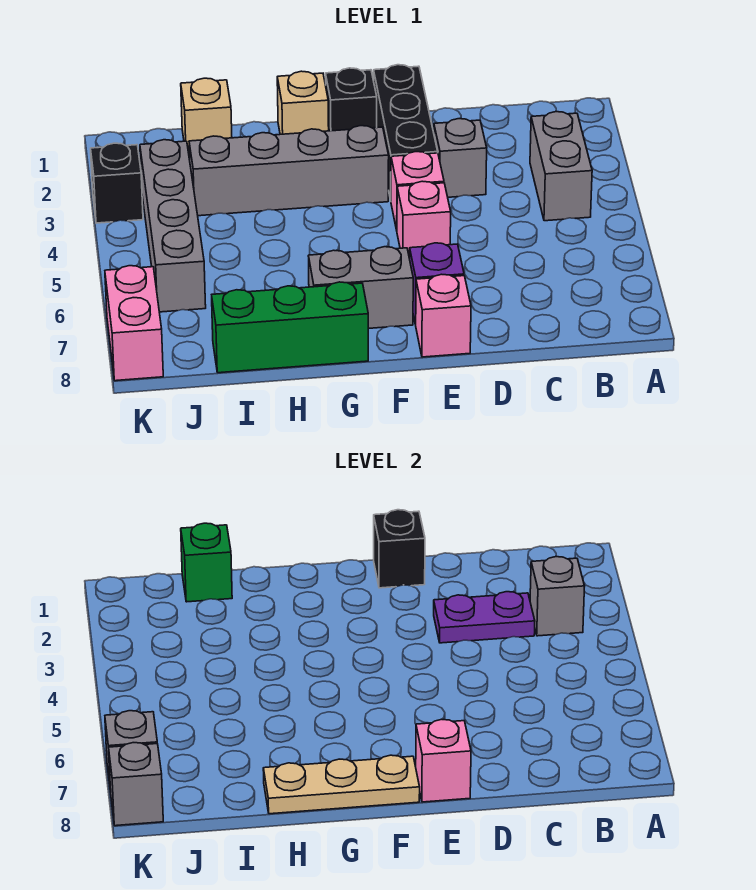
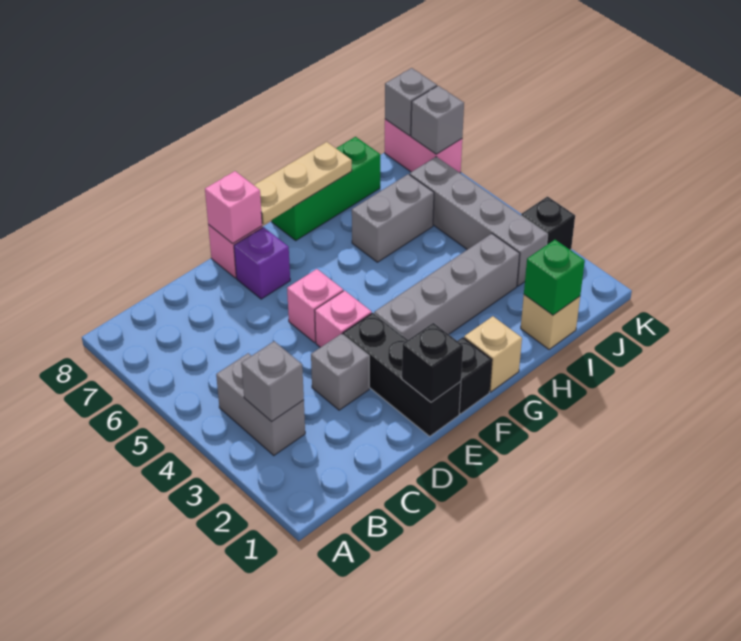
purple 1x2 plate [434,592,535,643] -> none
grey 1x2 brick [309,247,413,329] -> grey 1x2 brick moved to [352,174,434,262]

